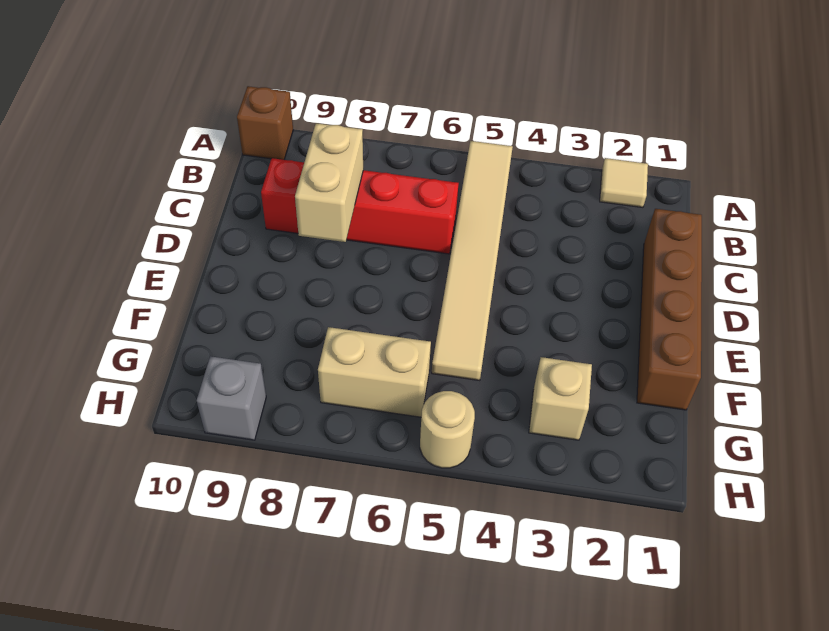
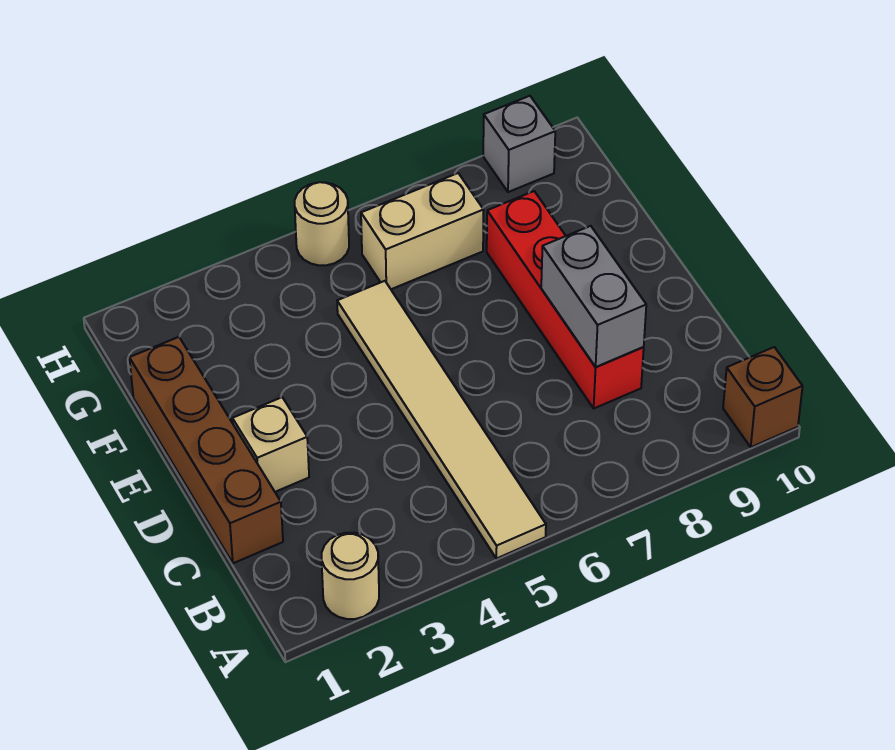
tan 1x1 tile [600,158,648,207] -> tan 1x1 round brick [322,533,379,619]
red 1x4 brick [261,158,459,254] -> red 1x4 brick turned to [487,191,644,408]
tan 1x2 brick [295,123,363,242] -> grey 1x2 brick [541,226,646,367]
tan 1x1 brick [529,357,592,440] -> tan 1x1 brick moved to [232,397,309,492]

